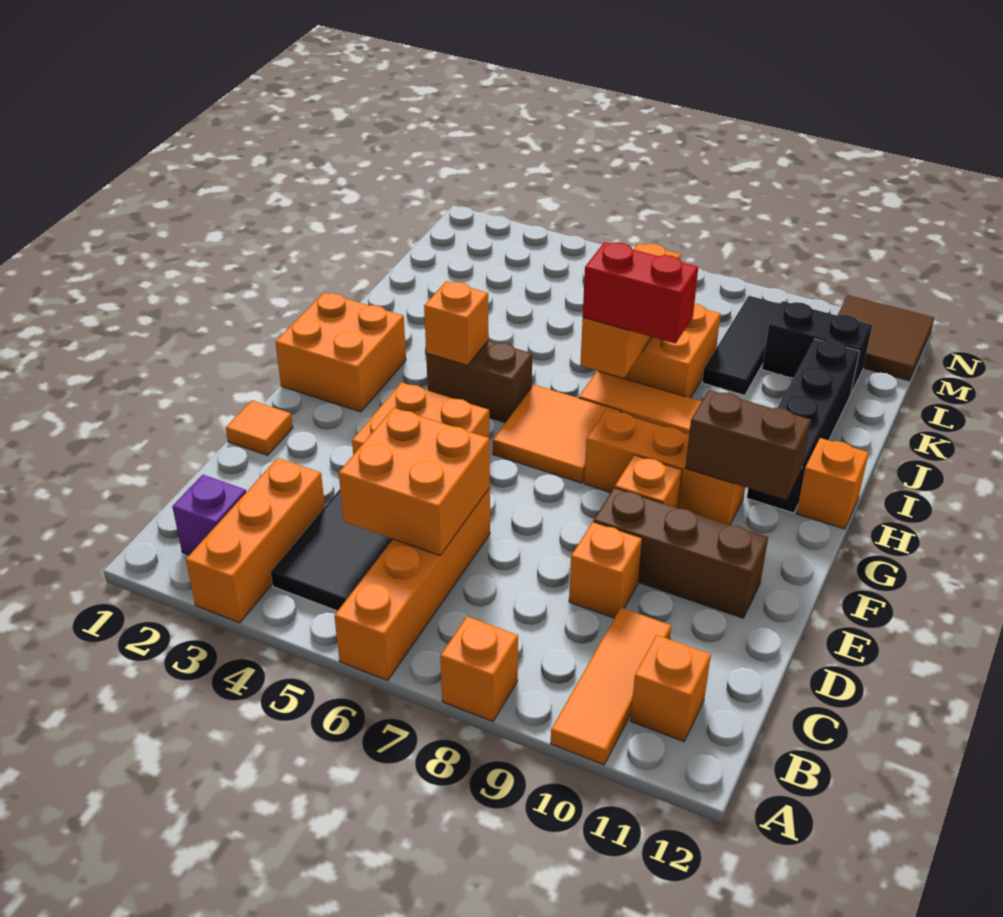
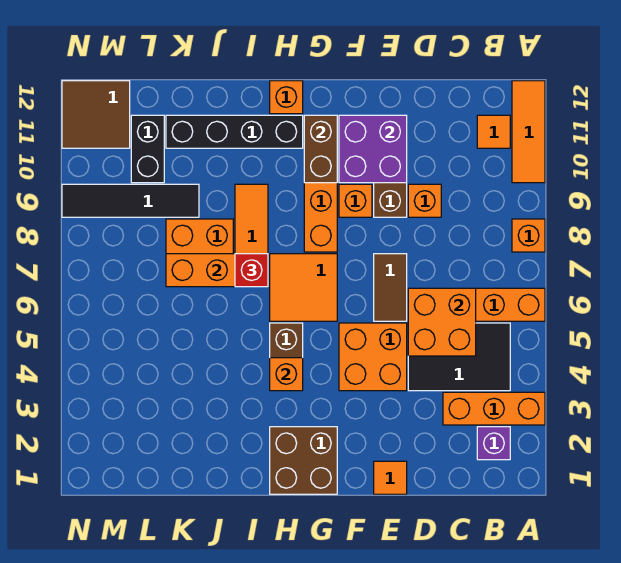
orange 1x3 tile [551,608,671,765] -> orange 1x3 tile turned to [512,81,545,183]
orange 1x1 brick [630,635,711,741] -> orange 1x1 tile [477,115,510,148]
none -> brown 1x2 tile [374,254,407,321]
none -> purple 2x2 brick [339,115,407,183]
orange 2x2 brick [275,292,406,412] -> brown 2x2 brick [270,427,337,494]
red 1x2 brick [583,242,698,343] -> red 1x1 brick [235,254,268,287]
black 1x3 tile [702,296,781,395] -> black 1x4 tile [62,184,199,217]

